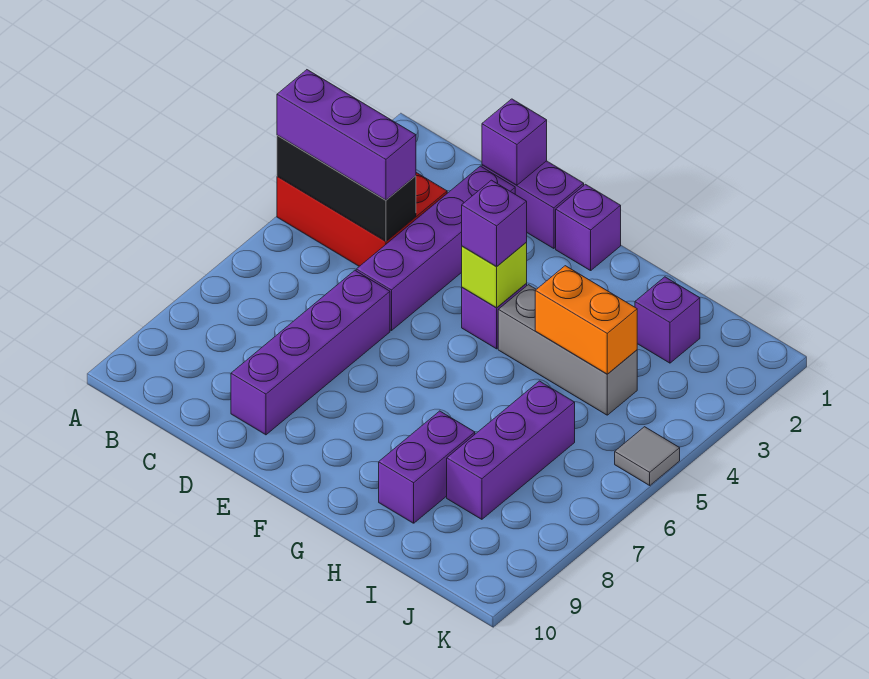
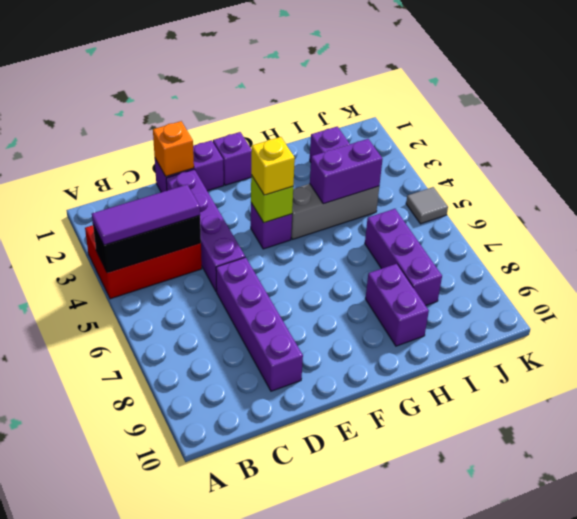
purple 1x3 brick [277,70,416,200] -> purple 1x3 tile [92,185,200,245]
purple 1x1 brick [482,99,547,185] -> orange 1x1 brick [153,121,194,176]
purple 1x1 brick [462,180,527,266] -> yellow 1x1 brick [251,137,295,195]
orange 1x2 brick [535,266,637,374] -> purple 1x2 brick [310,139,382,204]

